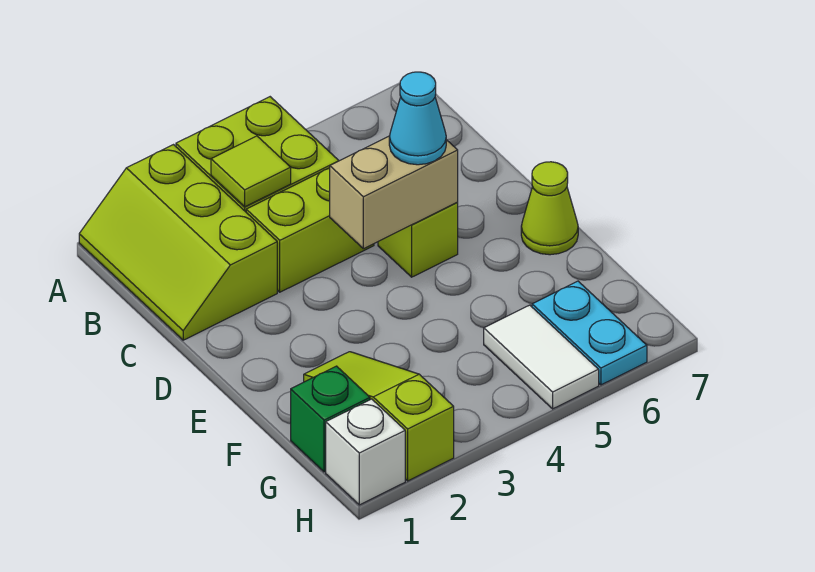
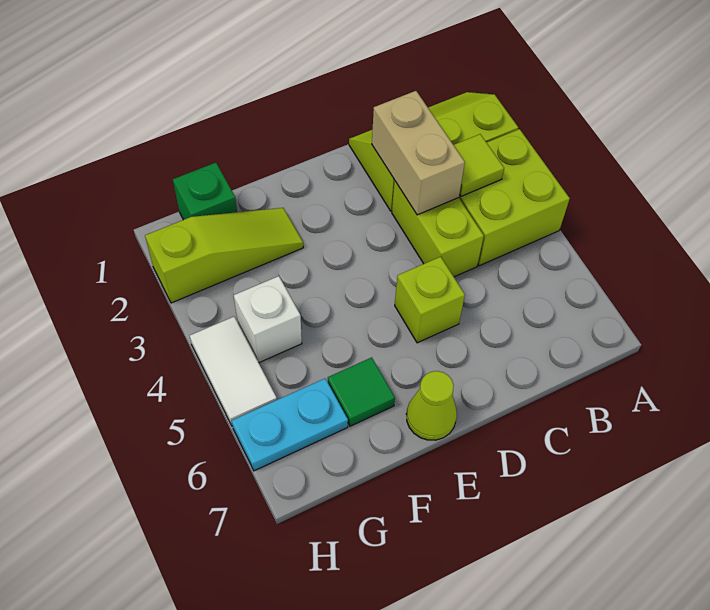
tan 1x2 brick [330,136,458,249] -> tan 1x2 brick moved to [372,91,465,215]
cyan 1x1 cone [389,72,446,165] -> none
none -> green 1x1 tile [328,357,395,426]
white 1x2 tile [484,305,599,409] -> white 1x2 tile turned to [190,317,277,425]
white 1x1 brick [326,399,405,505] -> white 1x1 brick moved to [234,276,302,363]

